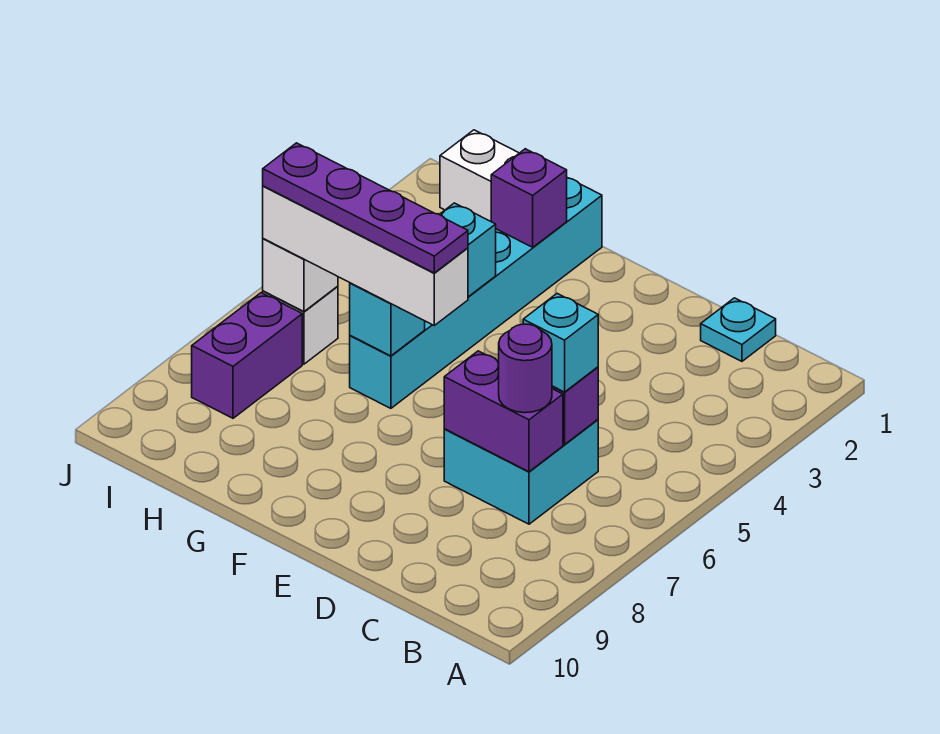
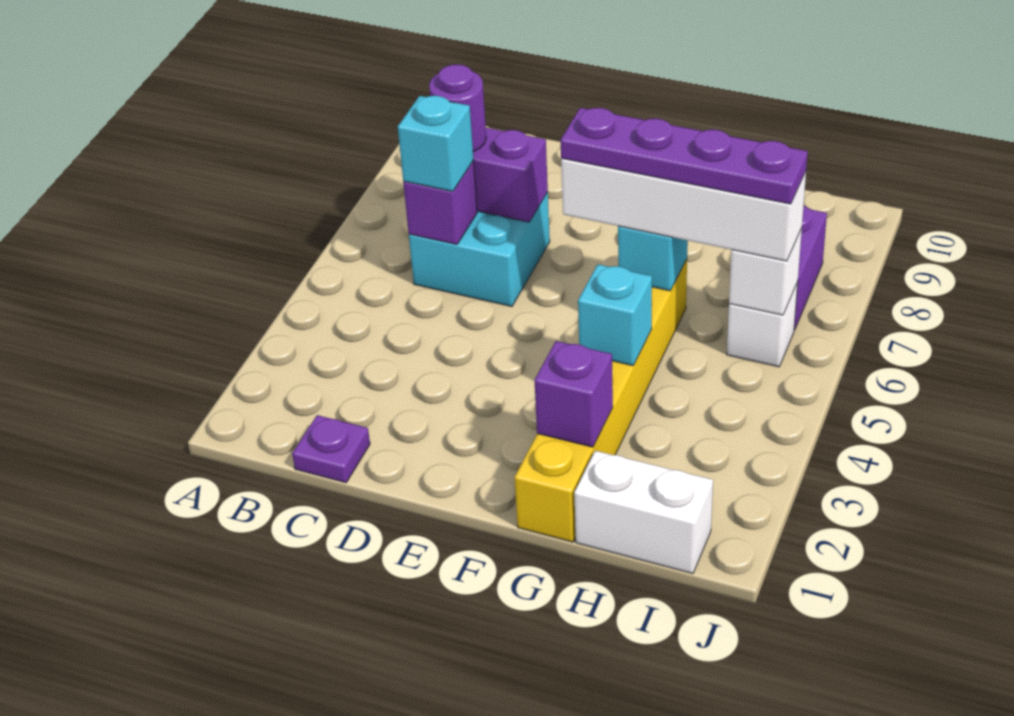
cyan 1x1 plate [701,298,776,361] -> purple 1x1 plate [292,415,370,483]
cyan 1x6 brick [350,178,602,408] -> yellow 1x6 brick [515,259,687,542]

